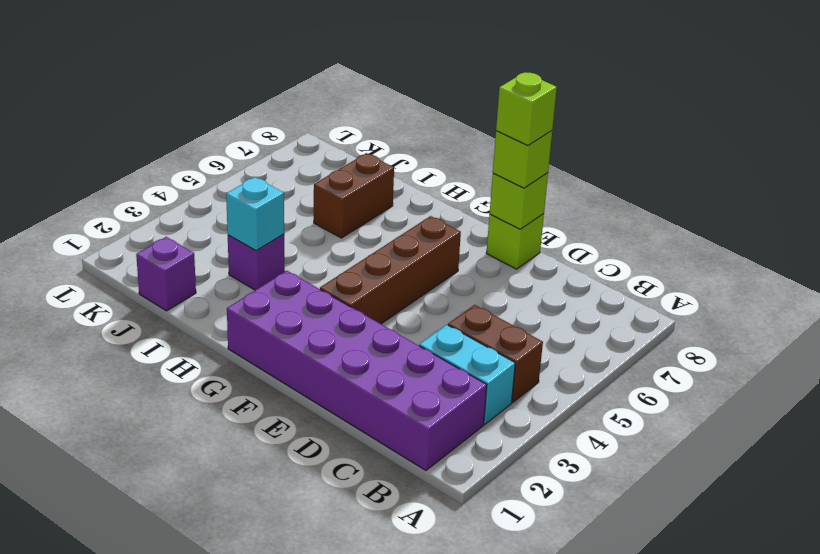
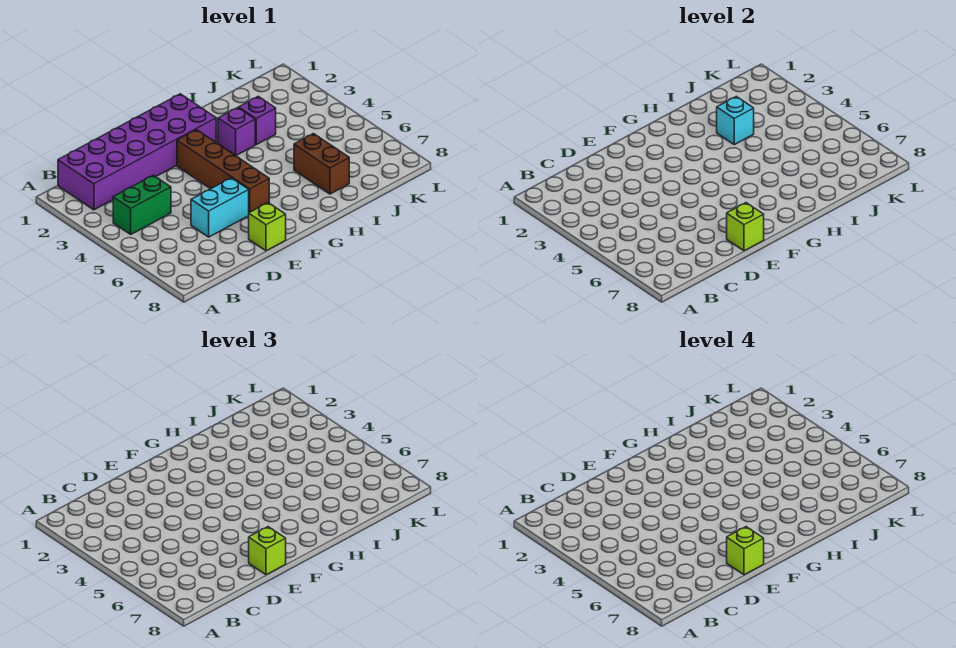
cyan 1x2 brick [419,325,515,424] -> cyan 1x2 brick moved to [191,178,249,237]
brown 1x2 brick [448,305,543,402] -> green 1x2 brick [113,175,171,234]
purple 1x1 brick [136,237,196,311] -> purple 1x1 brick moved to [218,108,255,156]

